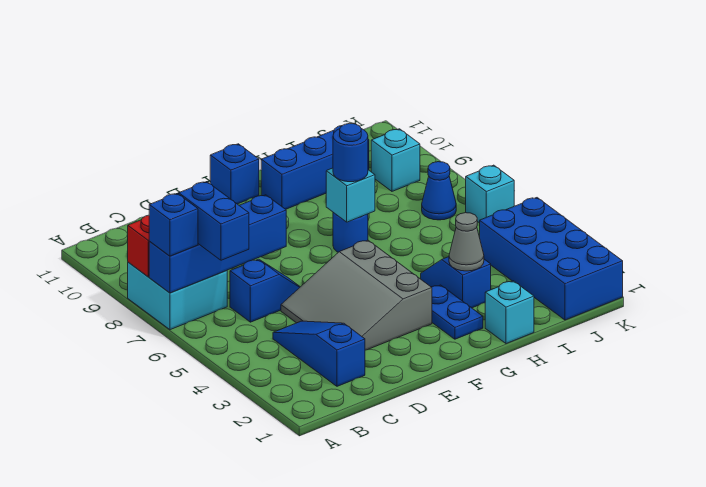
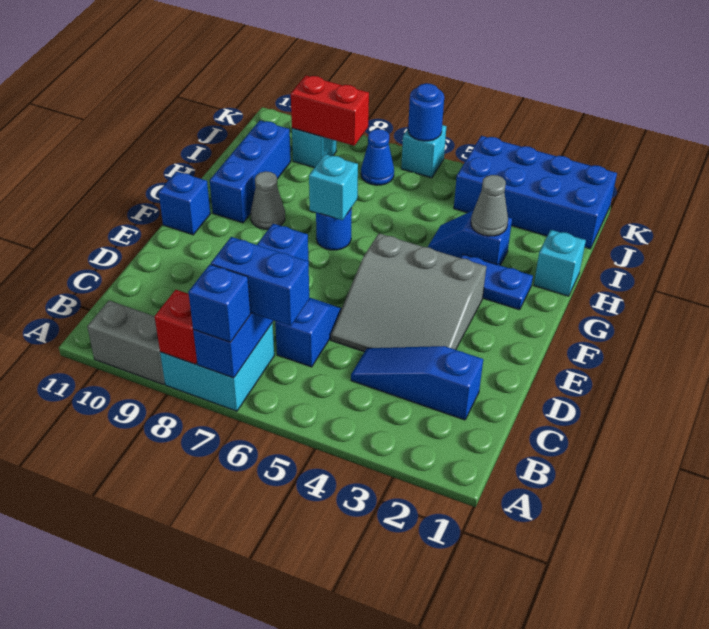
none -> grey 1x2 brick [87,301,165,384]
blue 1x1 round brick [333,123,368,182] -> blue 1x1 round brick moved to [408,83,444,141]
none -> grey 1x1 cone [251,171,285,229]
none -> red 1x2 brick [291,76,369,146]

